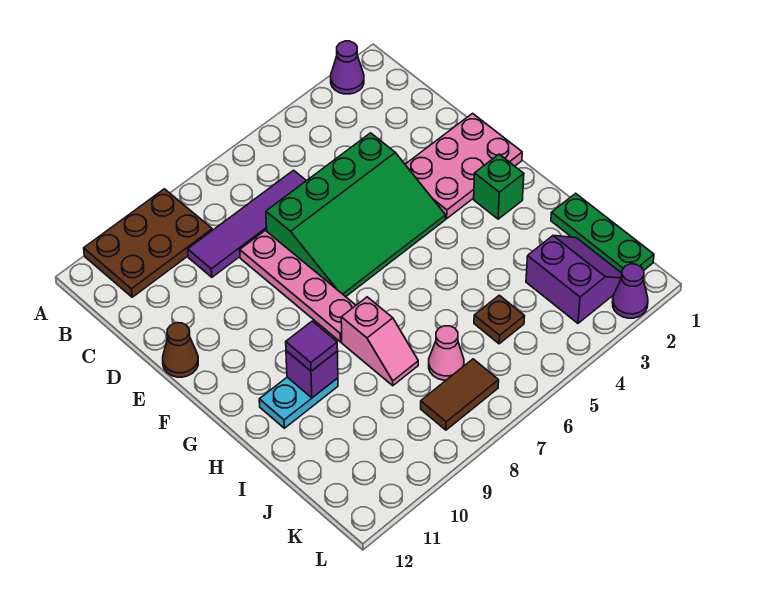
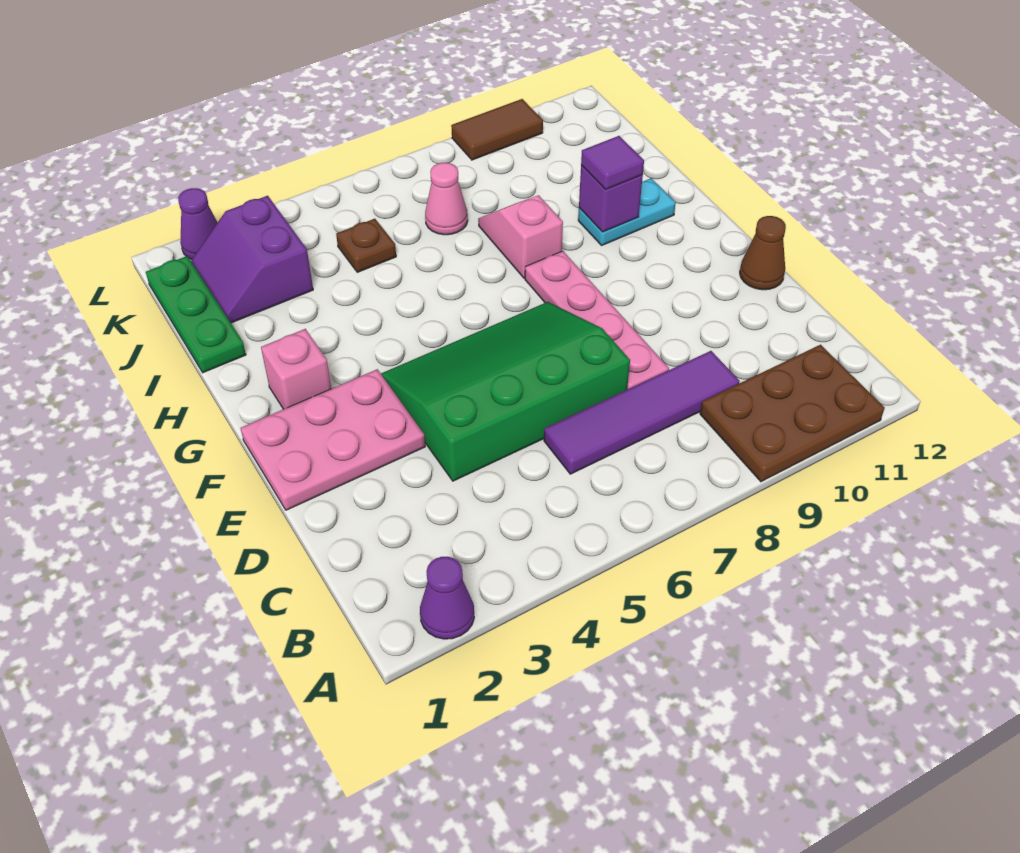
green 1x1 brick [474,154,524,219] -> pink 1x1 brick [261,329,331,409]
brown 1x2 tile [421,359,499,430] -> brown 1x2 tile moved to [451,99,543,160]

